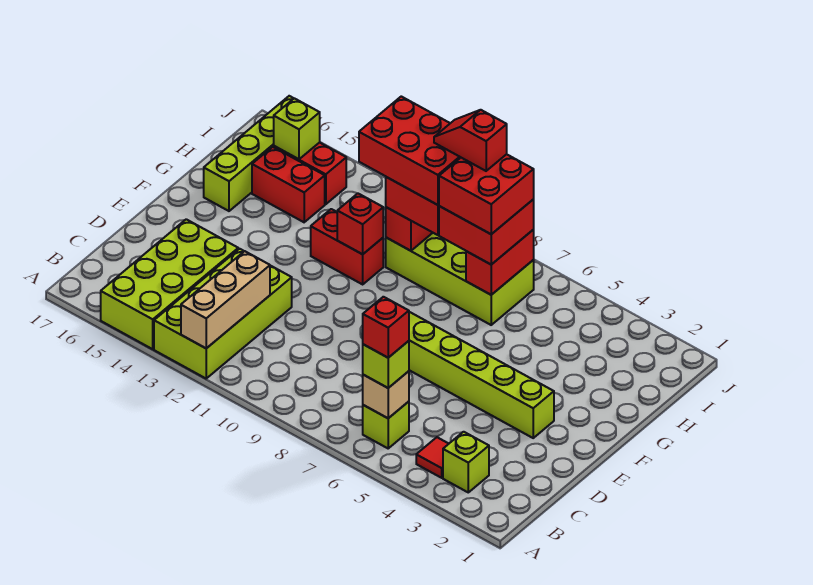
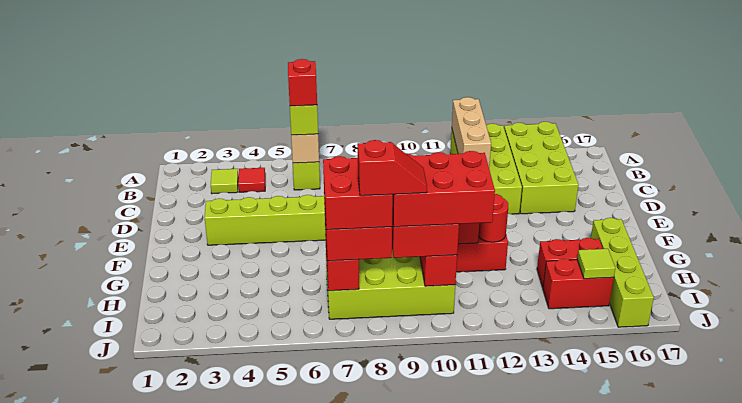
lime 1x1 brick [443,432,489,492] -> lime 1x1 tile [211,169,238,194]
none -> red 1x1 round brick [478,194,508,242]
lime 1x1 brick [274,98,320,159] -> lime 1x1 tile [577,249,615,279]

